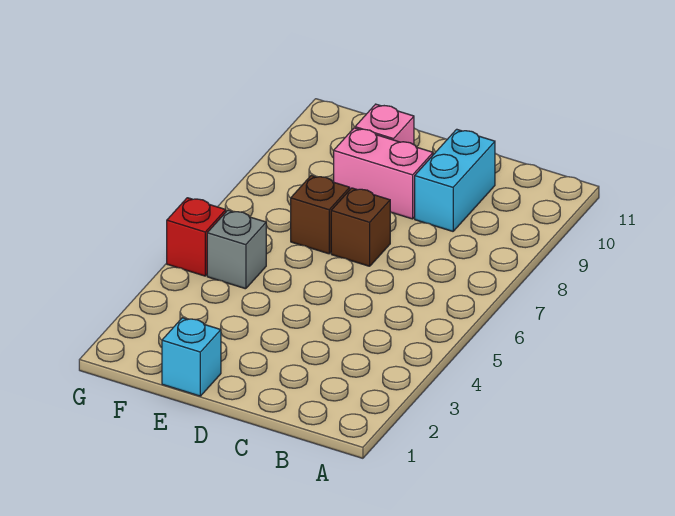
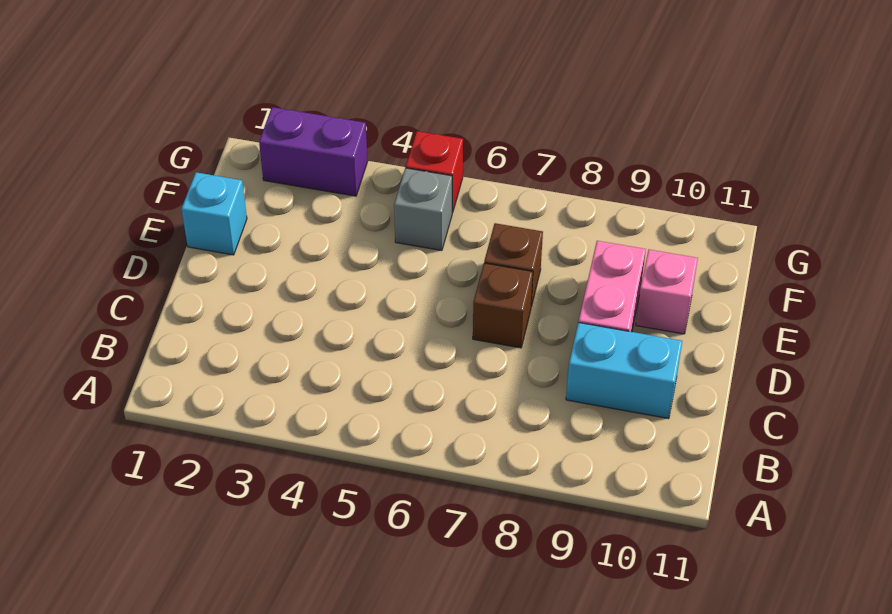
none -> purple 1x2 brick [259,107,368,196]

